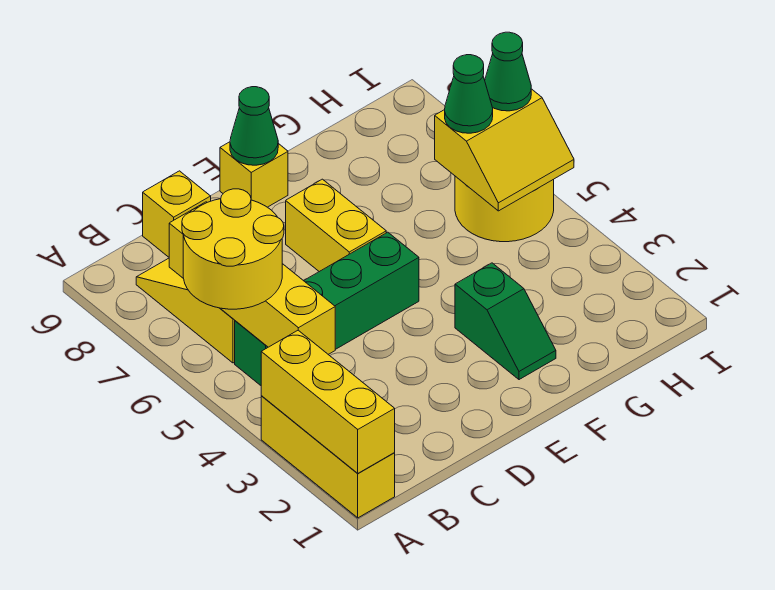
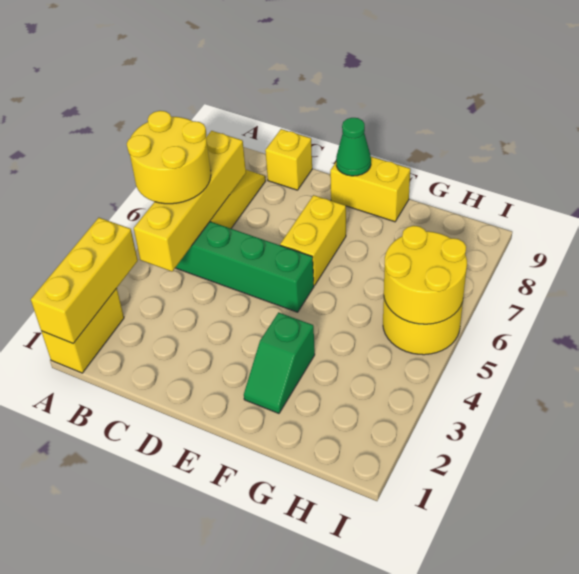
yellow 1x3 brick [261,396,395,518] -> yellow 1x2 brick [41,288,124,373]
yellow 1x1 brick [220,142,288,207] -> yellow 1x2 brick [330,157,410,222]
yellow 2x2 slope [435,89,574,211] -> yellow 2x2 round brick [384,226,467,324]
green 1x1 cone [445,55,493,133] -> none
green 1x1 cone [485,32,531,111] -> none

